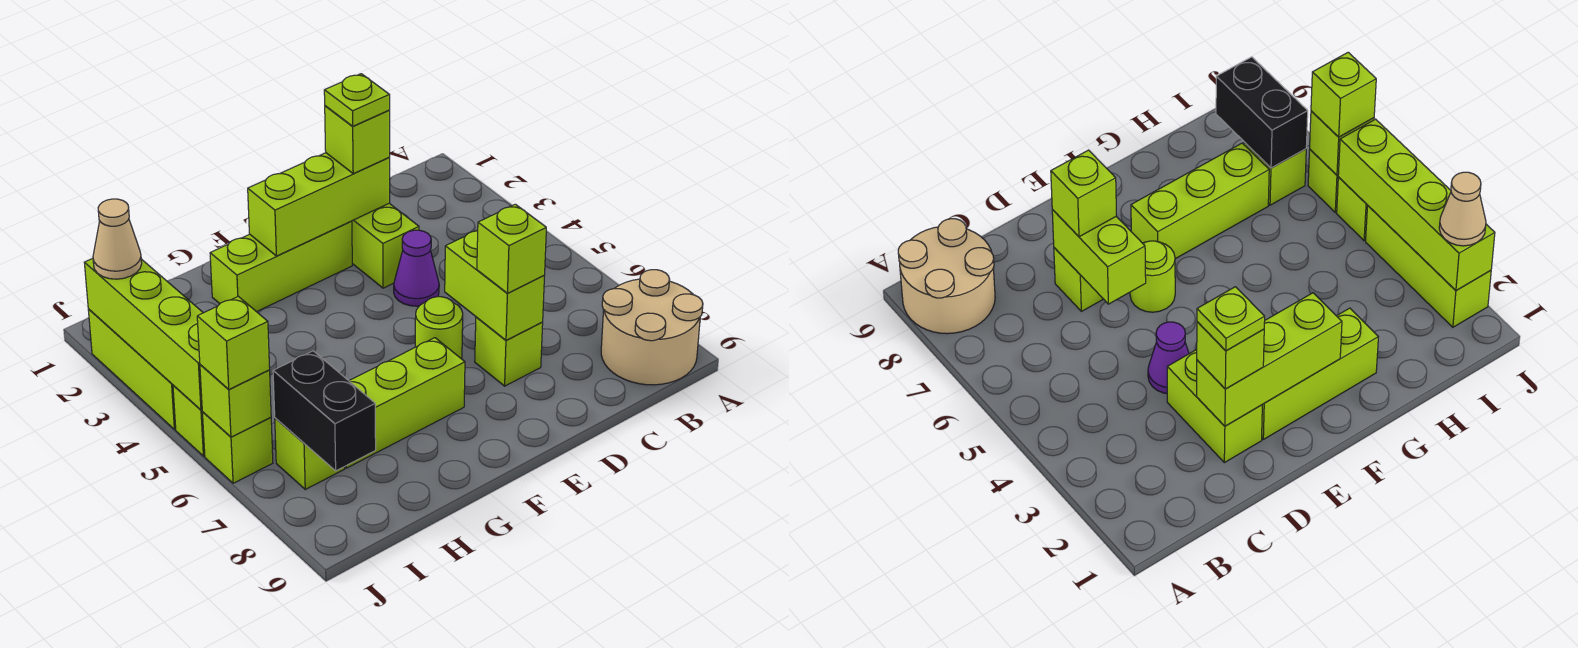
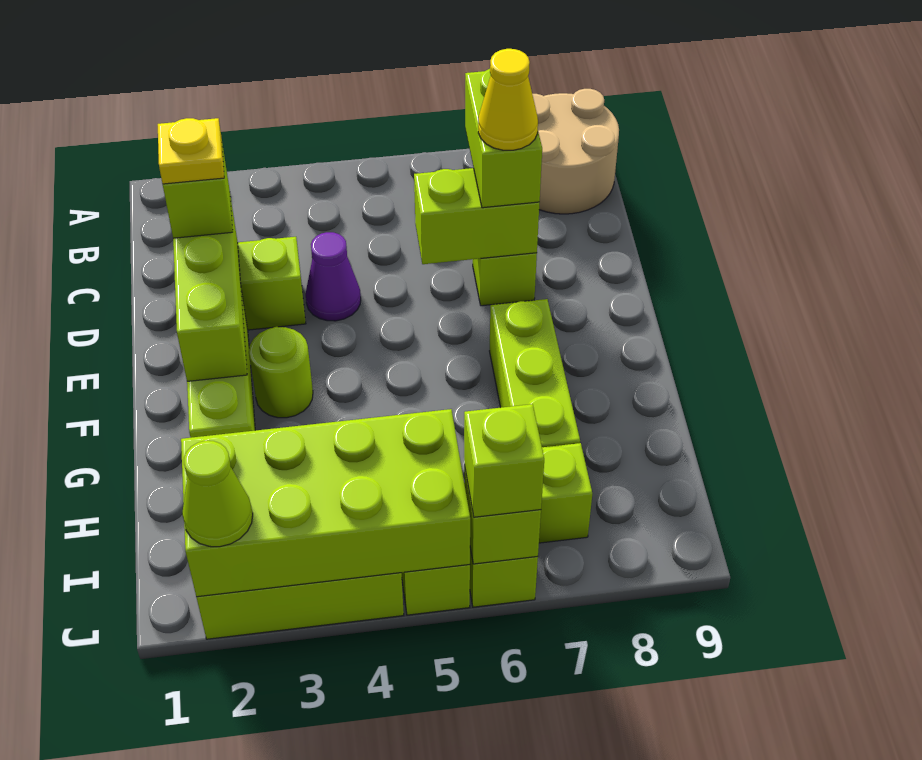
lime 1x1 plate [324,74,390,126] -> yellow 1x1 plate [158,118,224,184]
lime 1x1 brick [477,204,546,294] -> lime 1x2 brick [465,69,542,208]
none -> yellow 1x1 cone [478,49,538,150]
lime 1x1 round brick [415,297,463,359] -> lime 1x1 round brick moved to [249,327,313,418]
black 1x2 brick [273,351,376,471] -> none
lime 1x4 brick [84,259,203,410] -> lime 2x4 brick [181,409,470,597]
tan 1x1 cone [93,199,142,279] -> lime 1x1 cone [182,441,253,547]

